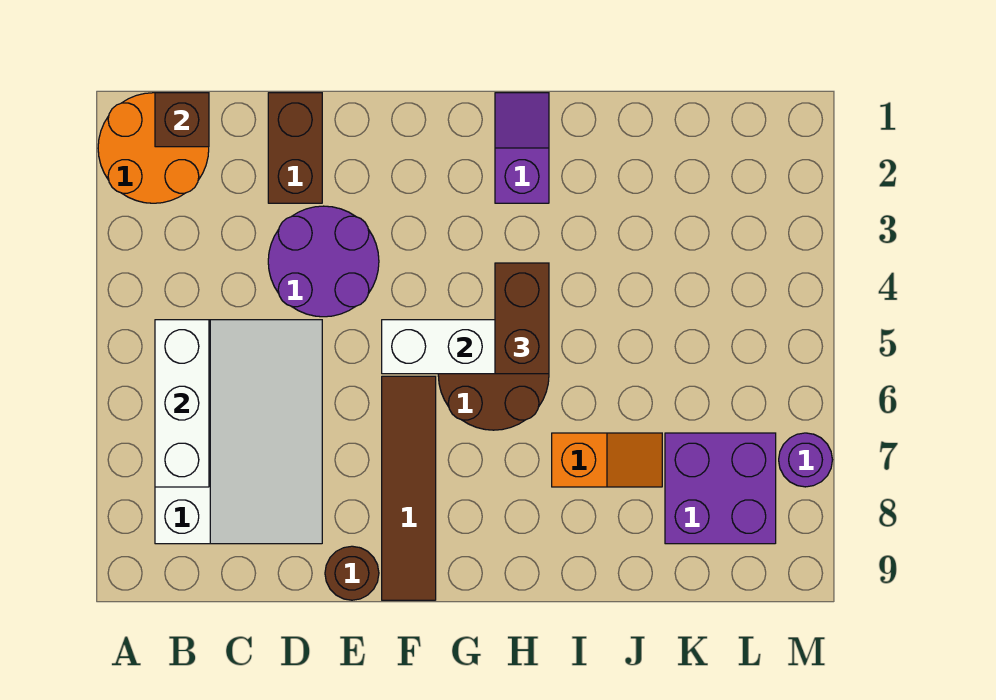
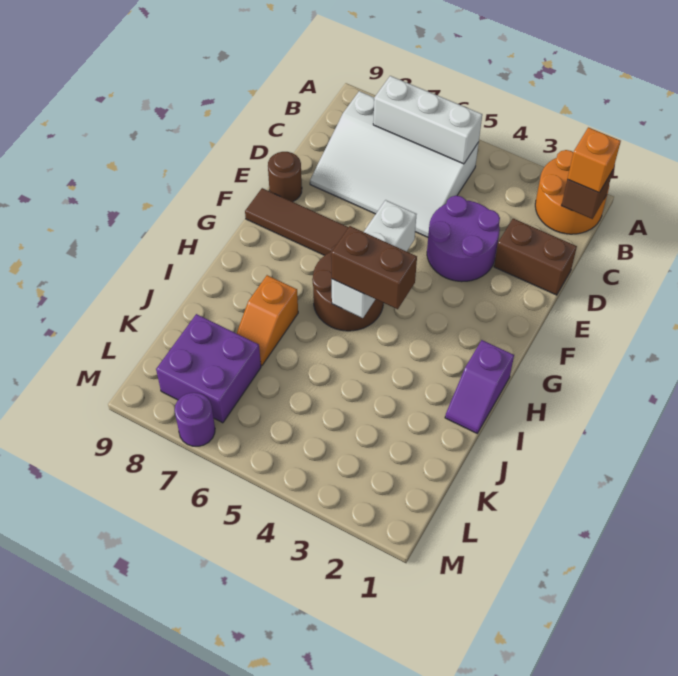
none -> orange 1x1 brick [568,127,621,193]
purple 1x2 slope [495,93,549,203] -> purple 1x2 slope turned to [445,340,514,433]

